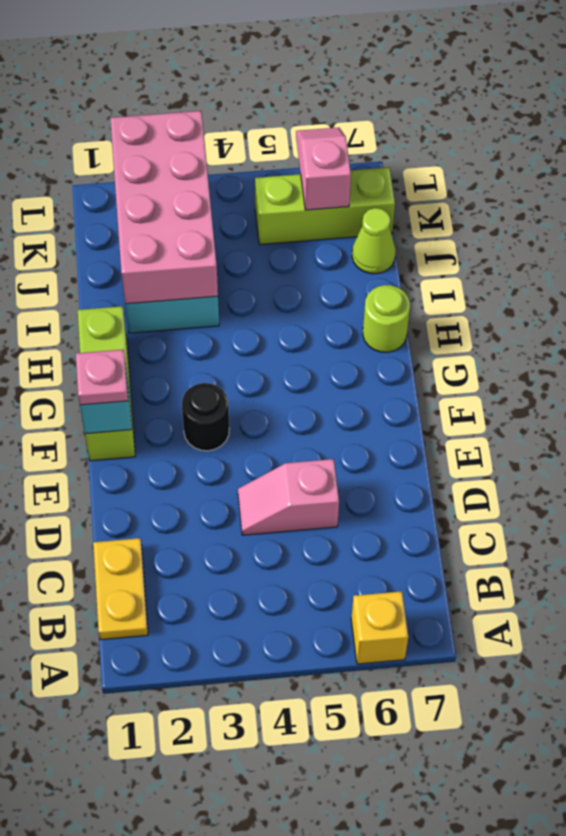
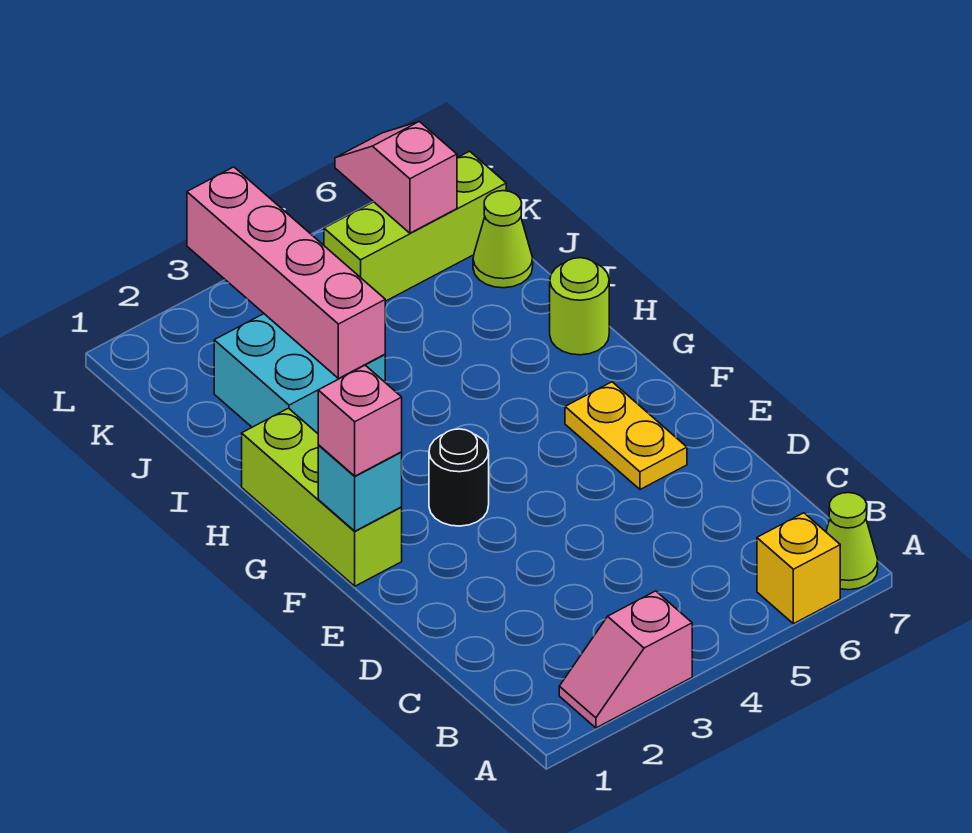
none -> lime 1x1 cone [826,493,878,590]
yellow 1x2 plate [93,538,148,640] -> yellow 1x2 plate moved to [565,382,687,489]
pink 1x2 slope [238,459,339,535] -> pink 1x2 slope moved to [559,591,692,728]
pink 1x1 plate [76,349,128,405] -> pink 1x1 brick [318,365,402,476]
pink 2x4 brick [110,111,218,304] -> pink 1x4 brick [187,167,385,378]

